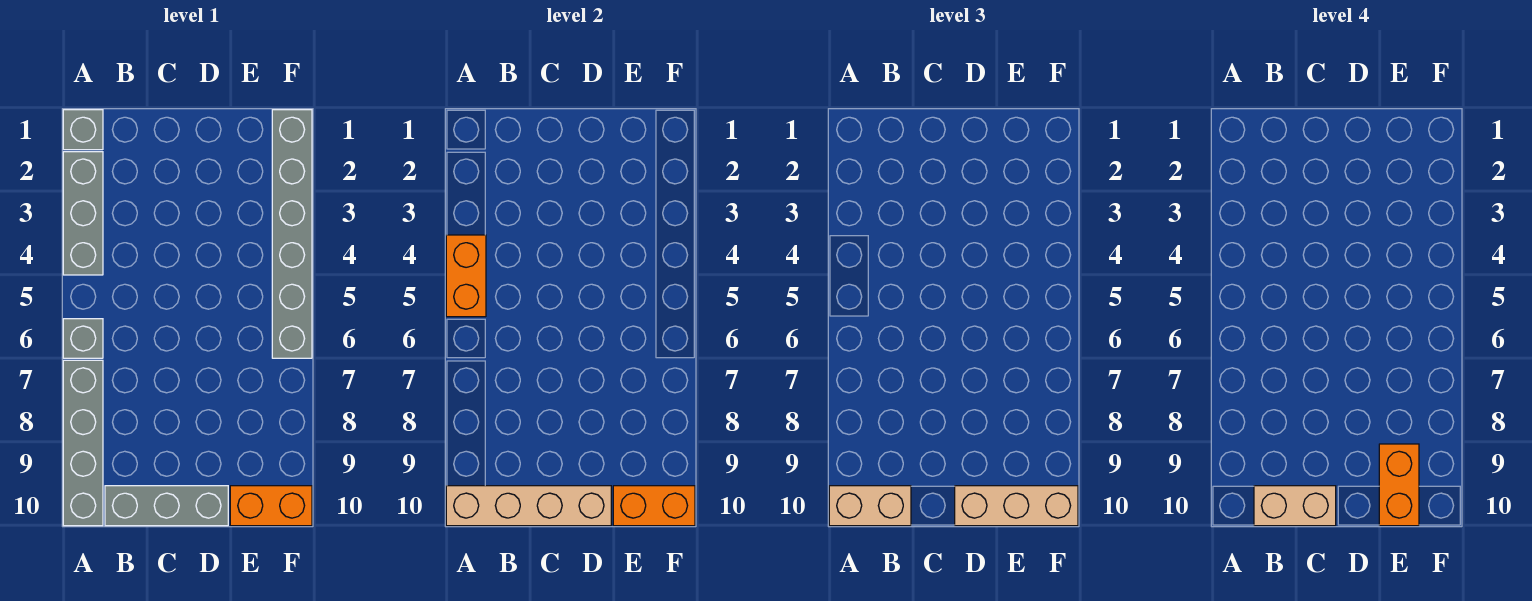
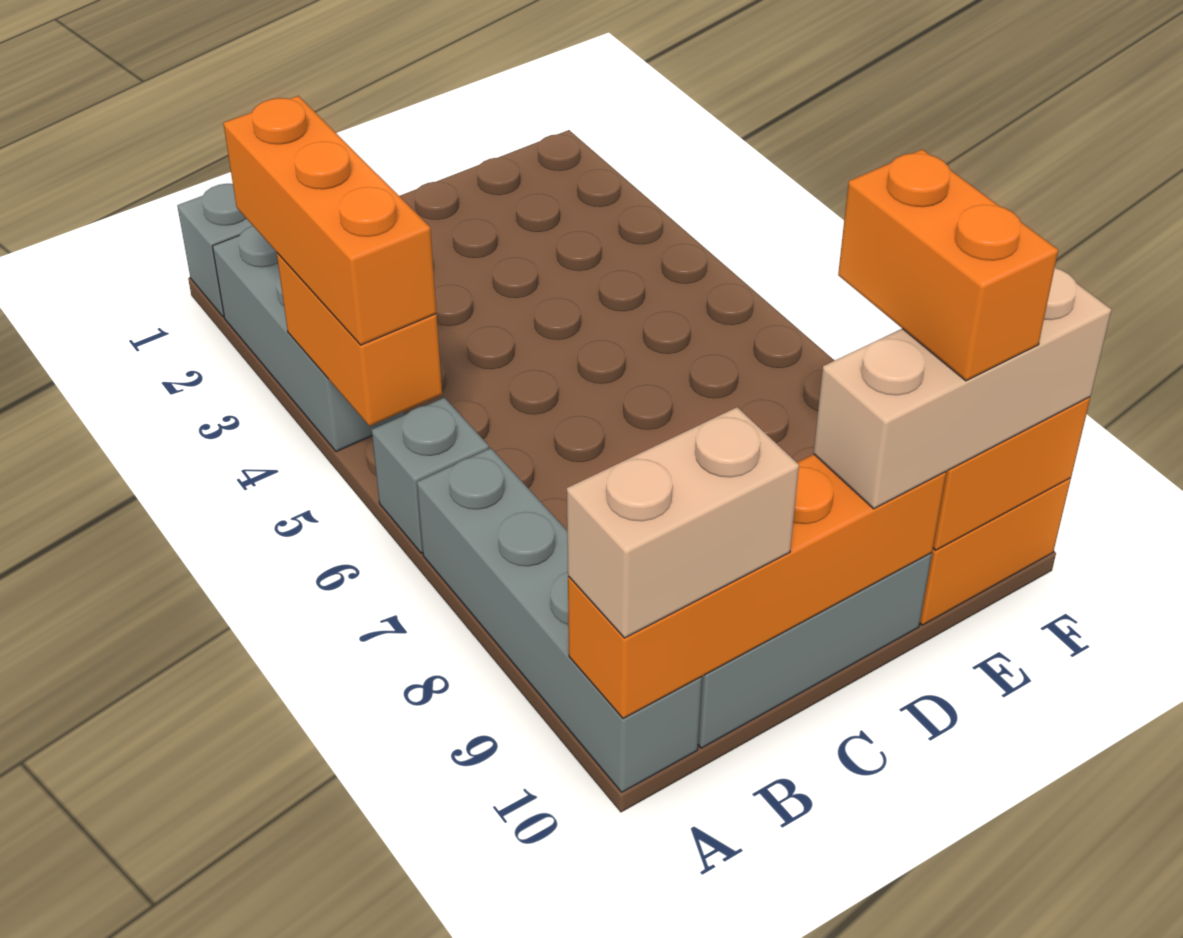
none -> orange 1x3 brick [223,96,436,345]
tan 1x4 brick [446,486,611,526] -> orange 1x4 brick [568,454,946,719]
tan 1x2 brick [1254,486,1336,526] -> none
grey 1x6 brick [272,110,312,358] -> none

